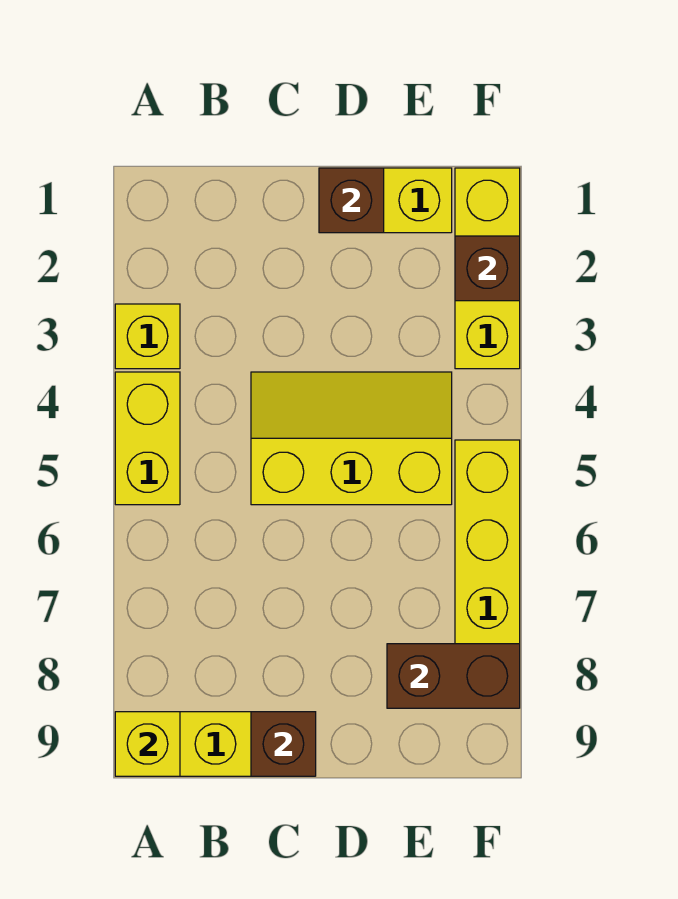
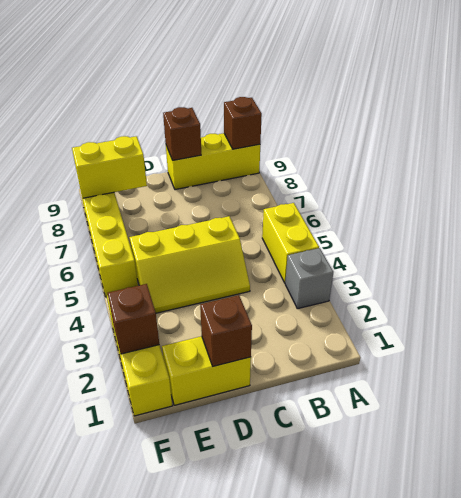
yellow 1x1 brick [115,304,180,369] -> grey 1x1 brick [285,248,333,309]
yellow 1x1 brick [115,712,180,776] -> brown 1x1 brick [224,97,262,149]
brown 1x2 brick [387,644,520,708] -> yellow 1x2 brick [72,136,147,198]

